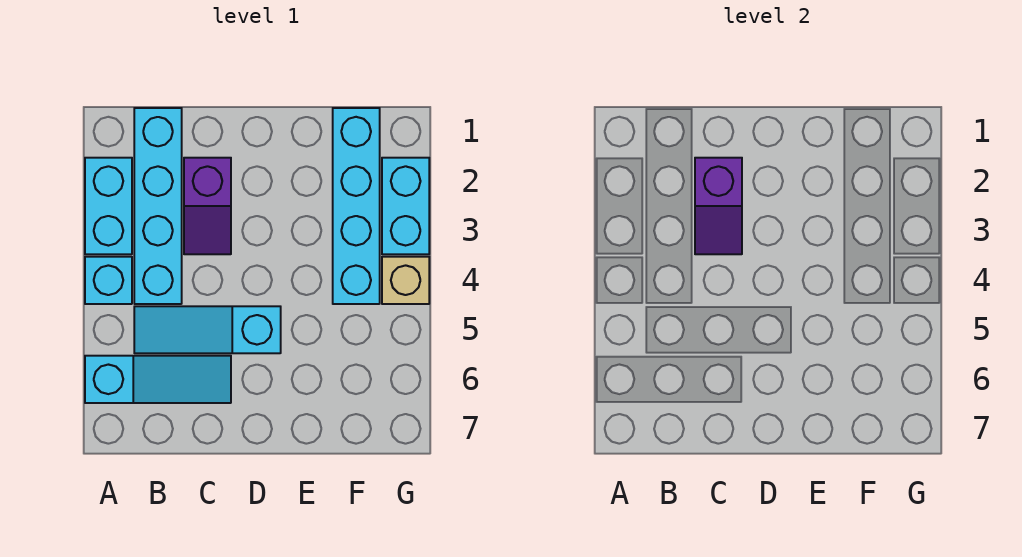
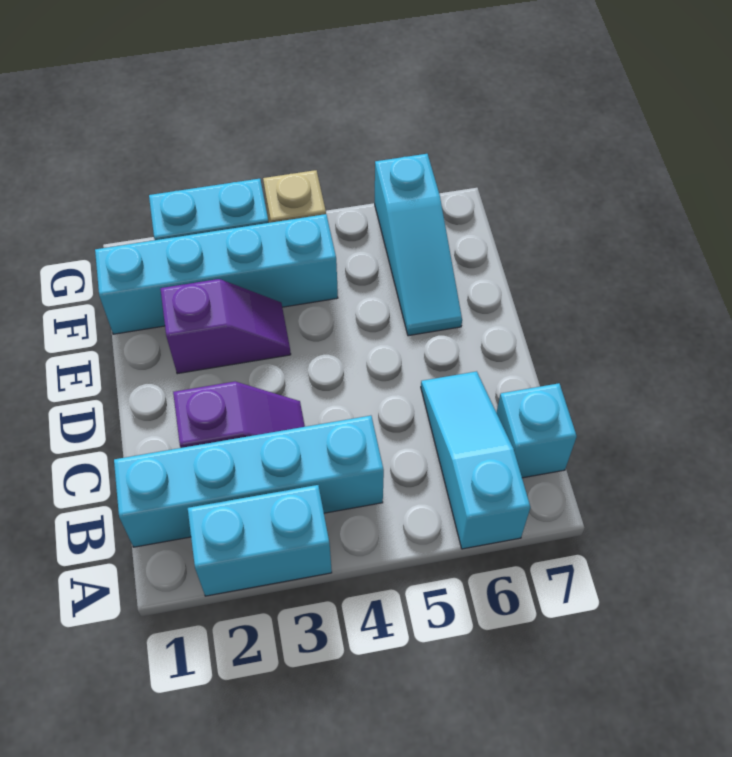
cyan 1x1 brick [85,257,132,304] -> cyan 1x1 brick moved to [496,383,577,478]
cyan 1x3 slope [134,306,281,353] -> cyan 1x3 slope moved to [375,154,462,336]
purple 1x2 slope [695,158,742,254] -> purple 1x2 slope moved to [160,279,291,374]

